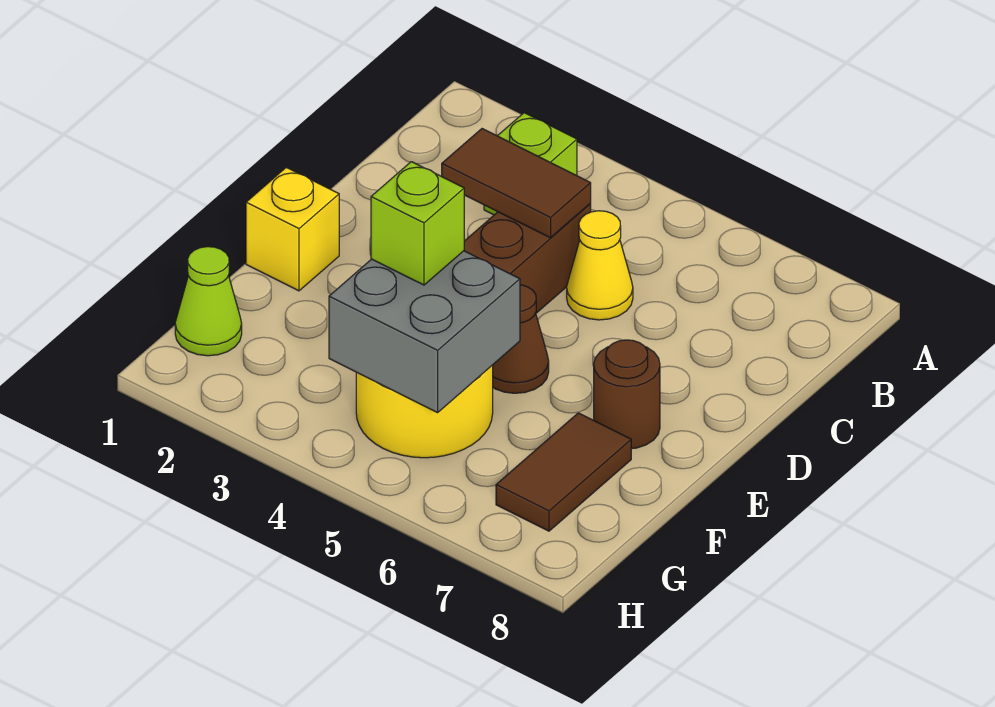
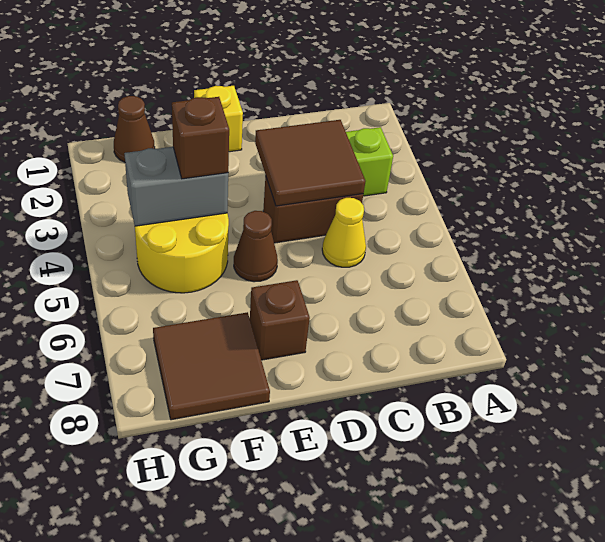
brown 1x2 tile [442,129,591,238] -> brown 2x2 tile [255,120,366,206]
brown 1x1 round brick [594,340,660,449] -> brown 1x1 brick [250,280,310,360]
grey 2x2 brick [329,251,520,413] -> grey 1x2 brick [124,147,228,226]
lime 1x1 brick [371,162,464,285] -> brown 1x1 brick [172,97,229,179]
brown 1x2 tile [496,413,631,531] -> brown 2x2 tile [153,312,270,420]
lime 1x1 cone [175,247,242,356] -> brown 1x1 cone [114,96,155,162]

